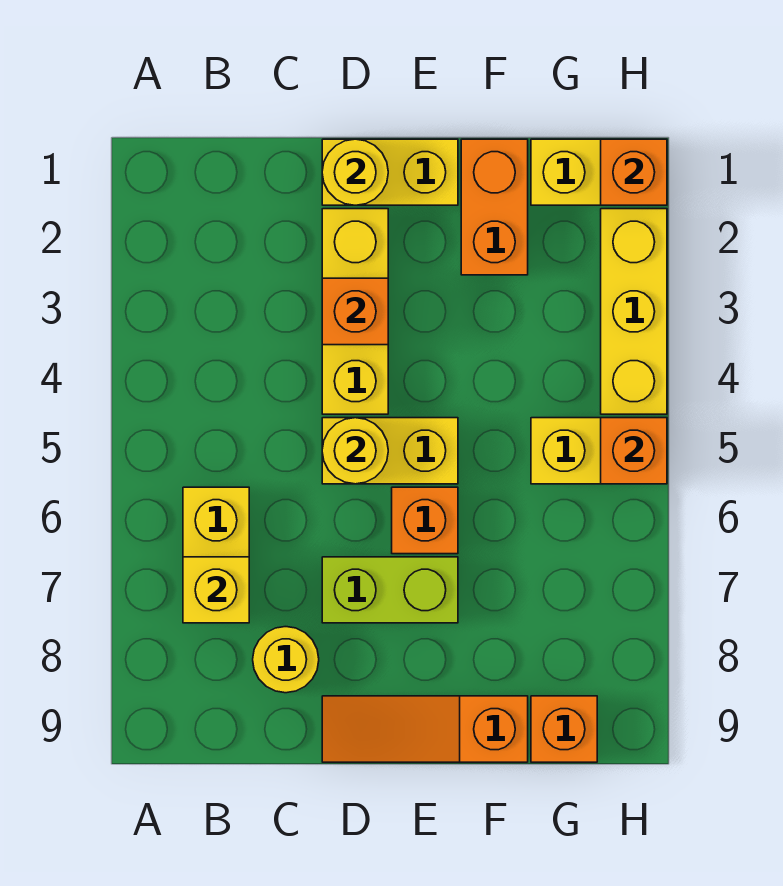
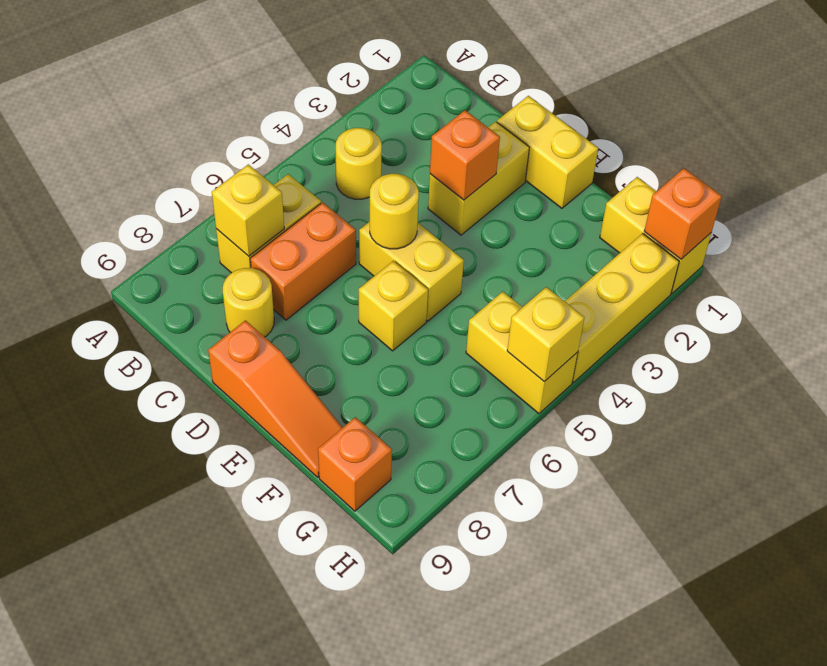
yellow 1x1 round brick [322,139,388,205] -> yellow 1x1 round brick moved to [336,128,382,199]
yellow 1x3 brick [322,209,388,414] -> yellow 1x2 brick [428,122,529,235]
lime 1x2 brick [322,557,458,623] -> none
orange 1x3 slope [322,696,528,762] -> orange 1x3 slope turned to [208,320,343,477]
orange 1x1 brick [392,487,458,554] -> yellow 1x1 brick [359,261,428,351]
orange 1x2 brick [461,139,528,275] -> orange 1x2 brick moved to [250,202,356,320]
orange 1x1 brick [601,418,667,484] -> yellow 1x1 brick [507,287,584,382]

